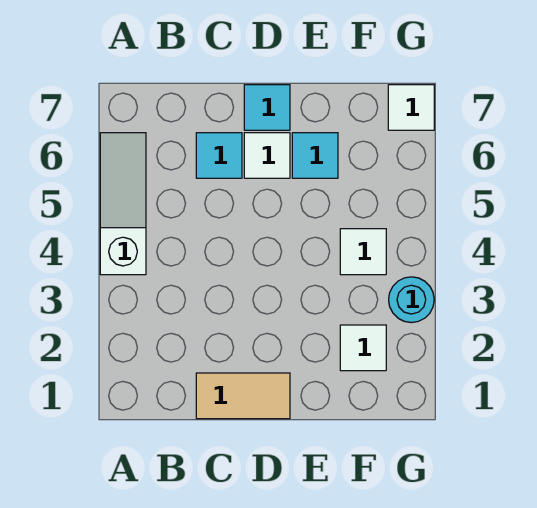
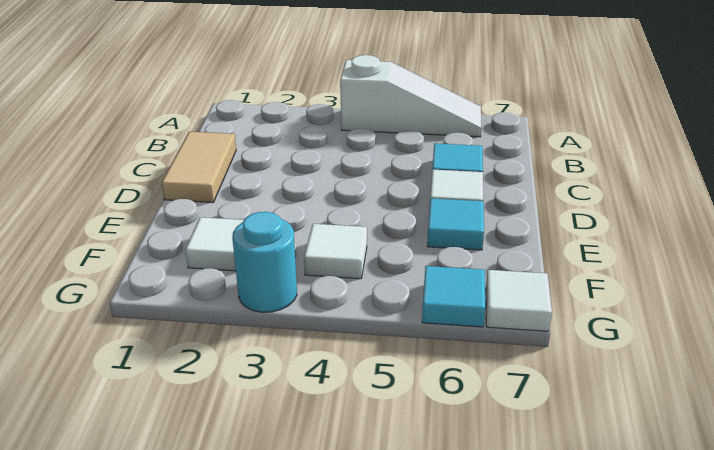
cyan 1x1 tile [244,85,290,130] -> cyan 1x1 tile moved to [422,266,485,327]

